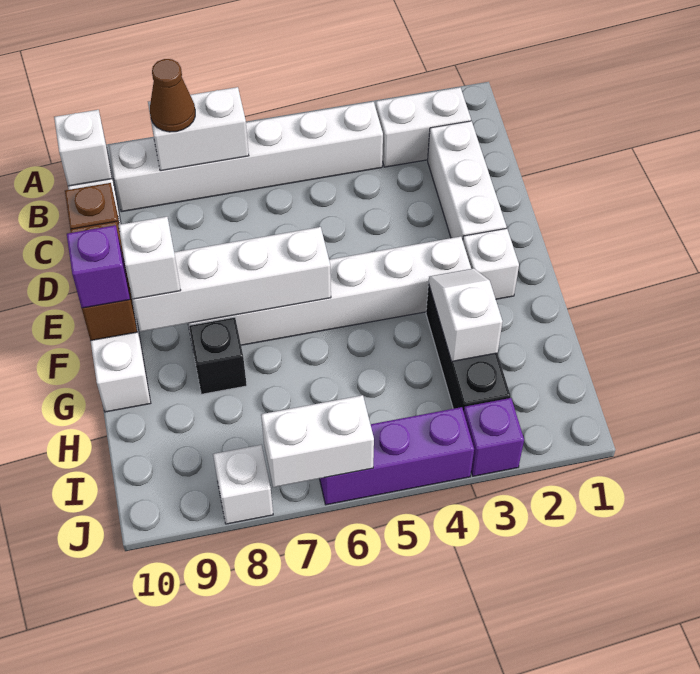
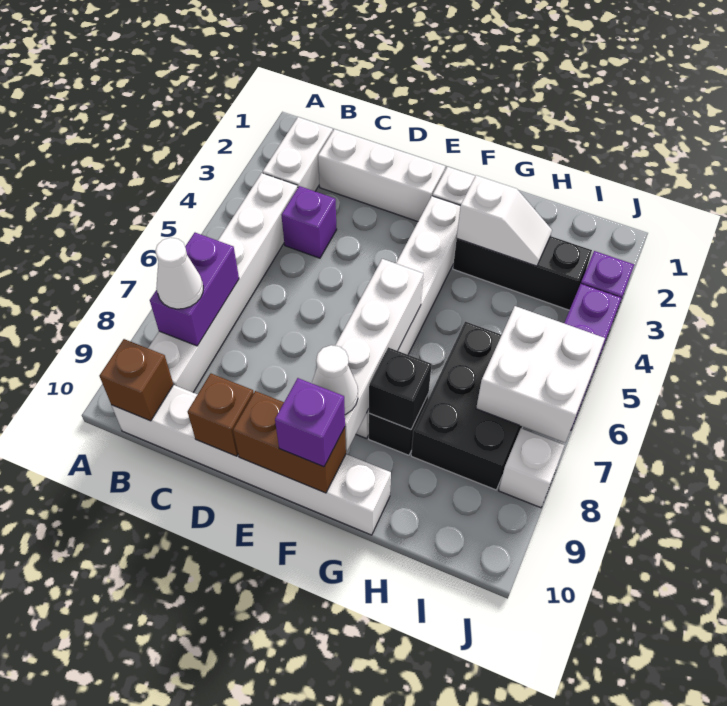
white 1x2 brick [148,87,249,171] -> purple 1x2 brick [150,233,239,346]
brown 1x1 cone [150,59,195,132] -> white 1x1 cone [155,238,203,309]
white 1x1 brick [54,110,112,186] -> brown 1x1 brick [99,339,173,421]
none -> purple 1x1 brick [282,186,337,258]
white 1x1 brick [118,217,181,299] -> white 1x1 cone [312,345,358,415]
white 1x2 slope [429,268,502,361] -> white 1x2 slope turned to [457,175,552,266]
none -> black 1x1 brick [369,347,432,430]
none -> black 2x3 brick [411,322,523,490]
white 1x2 brick [261,395,374,487] -> white 2x2 brick [476,306,605,443]

